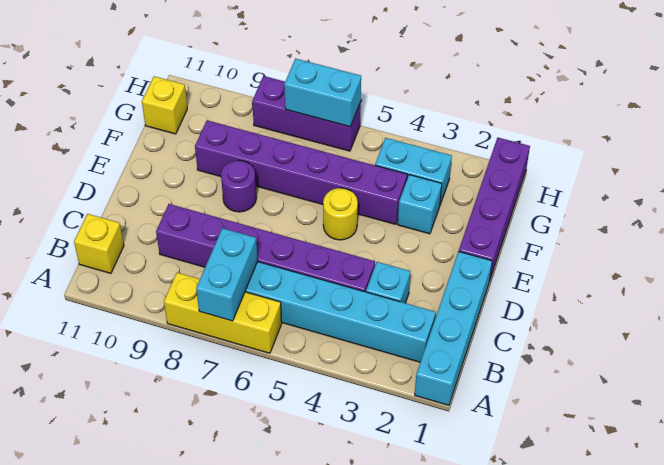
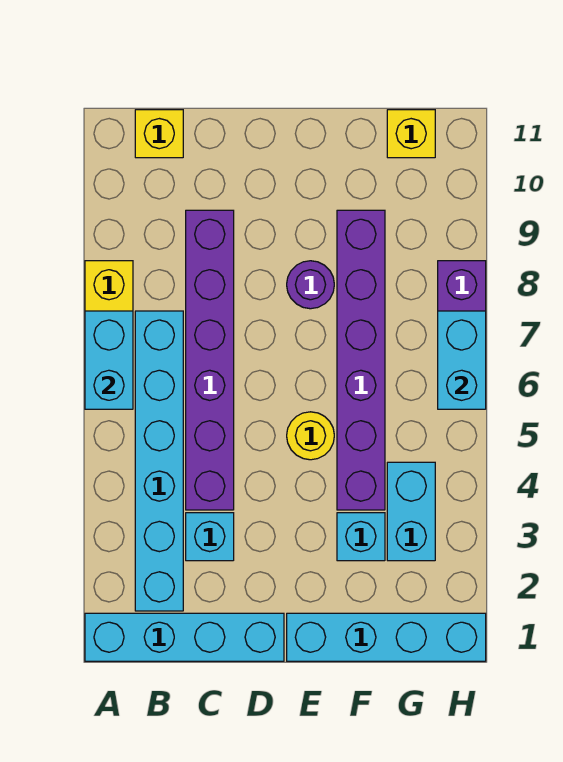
cyan 1x2 brick [196,228,258,321] -> cyan 1x2 brick turned to [85,311,133,409]
purple 1x4 brick [459,138,530,282] -> cyan 1x4 brick [287,613,486,661]

